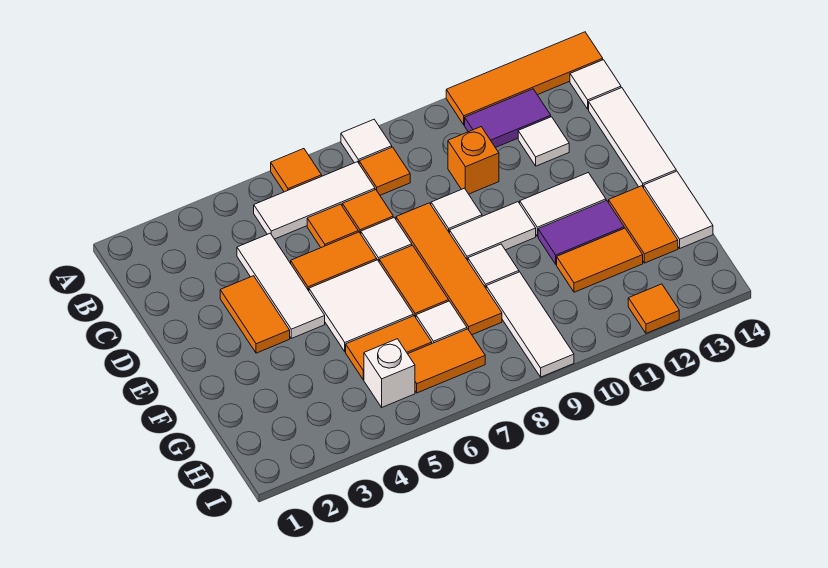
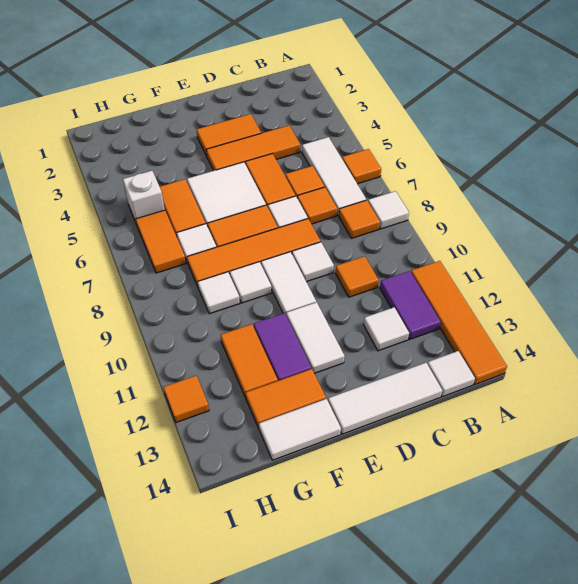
white 1x3 tile [237,233,325,338] -> orange 1x3 tile [206,126,300,171]
orange 1x1 brick [448,127,499,194] -> orange 1x1 tile [336,256,379,297]
white 1x3 tile [486,272,574,377] -> white 1x1 tile [198,272,240,314]

